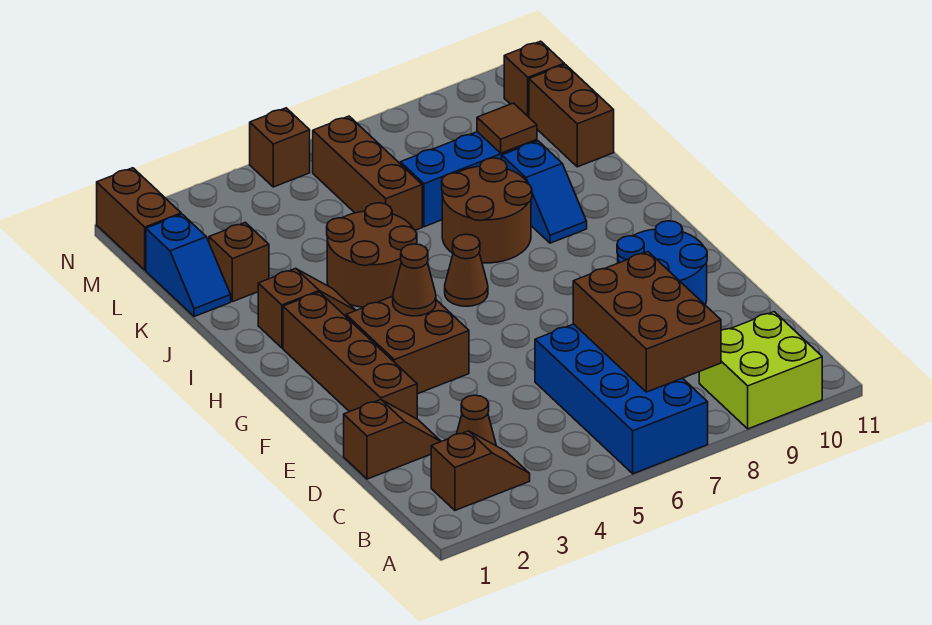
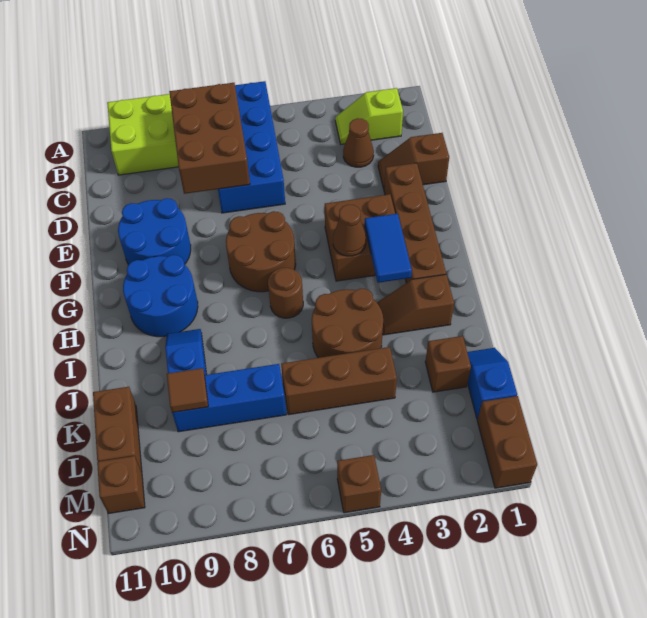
brown 1x2 slope [431,431,530,510] -> lime 1x2 slope [335,88,403,144]
none -> blue 1x2 tile [365,214,412,283]
none -> blue 2x2 round brick [123,255,198,337]
brown 1x1 cone [445,234,488,306] -> brown 1x1 round brick [268,268,303,318]
brown 2x2 round brick [442,158,532,263] -> brown 2x2 round brick moved to [226,211,296,292]
brown 1x3 brick [313,116,422,230] -> brown 1x3 brick turned to [281,347,397,415]

